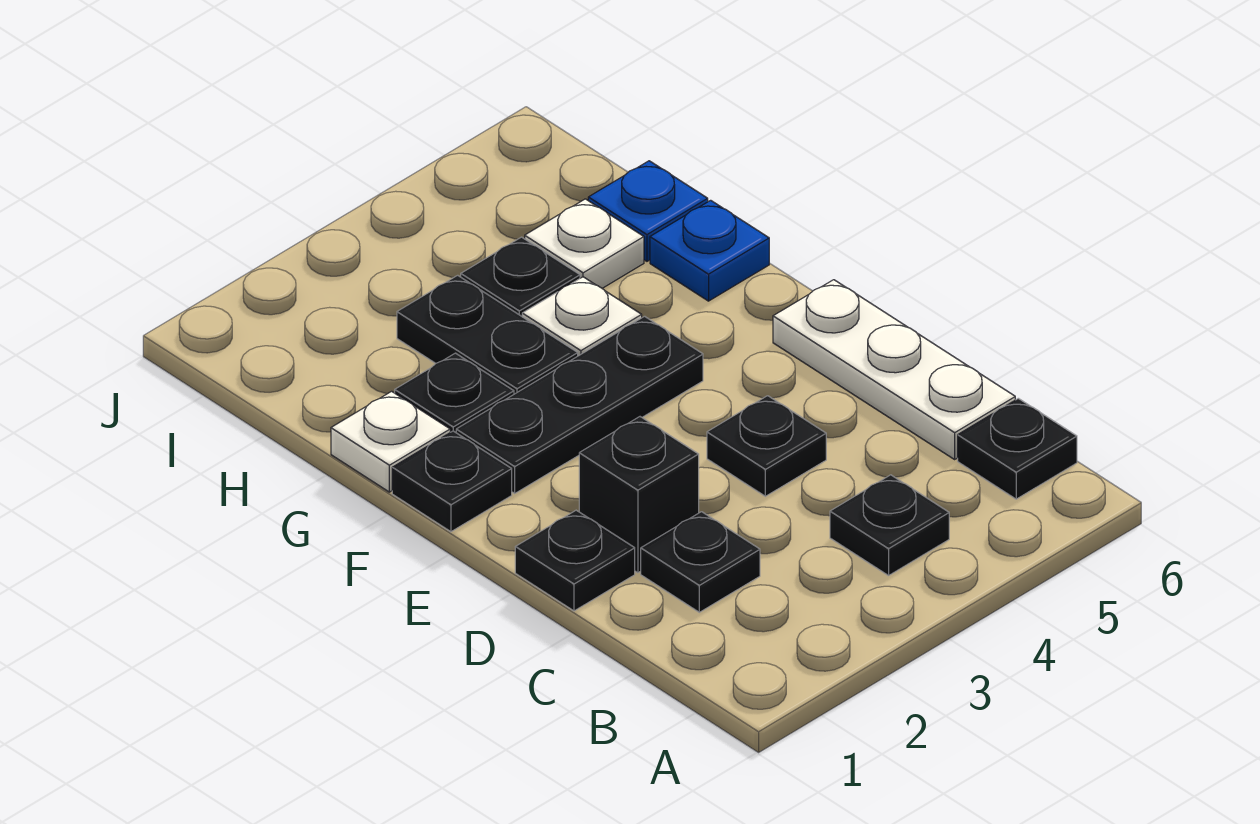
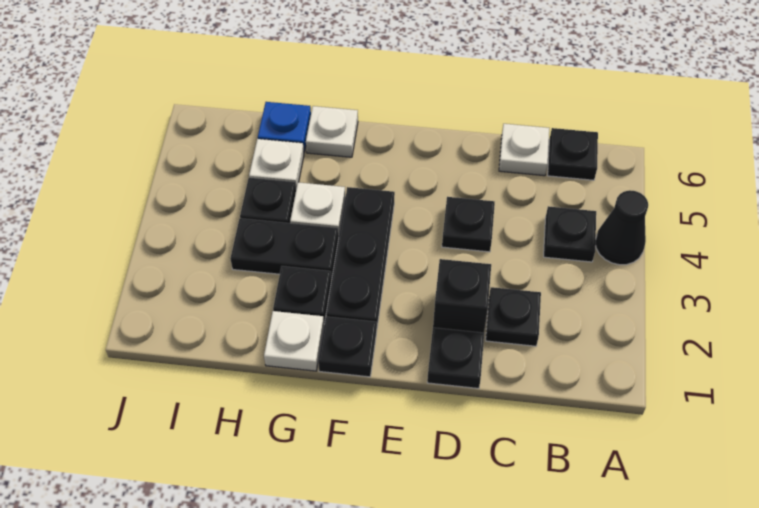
none -> black 1x1 cone [596,190,648,265]
white 1x3 plate [773,280,1015,459] -> white 1x1 plate [499,124,549,176]
blue 1x1 plate [650,200,769,301] -> white 1x1 plate [306,106,358,157]

